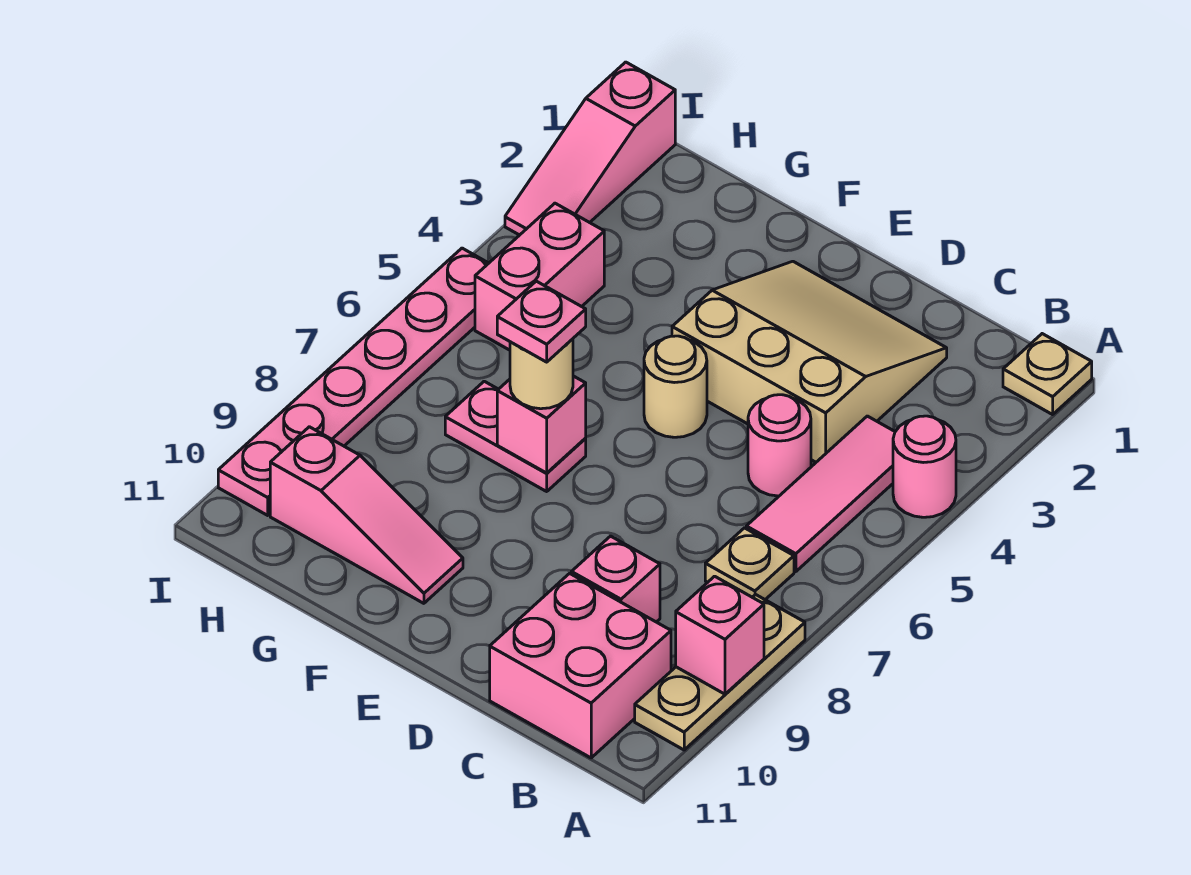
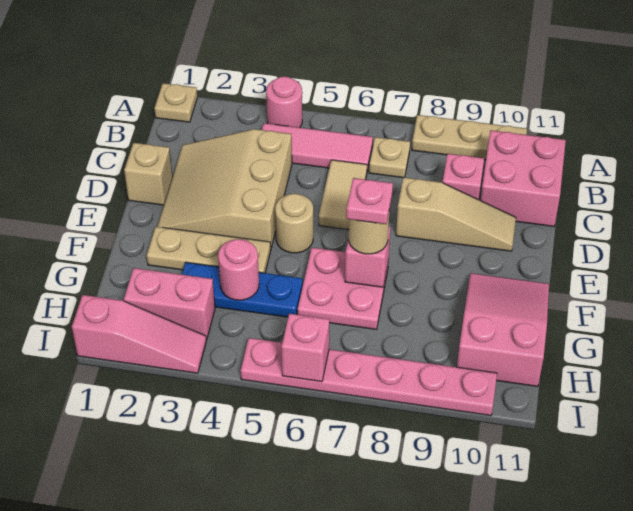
pink 1x1 brick [676,576,764,694] -> pink 1x1 brick moved to [281,314,329,382]
pink 1x1 round brick [748,395,811,496] -> pink 1x1 round brick moved to [218,239,259,300]
none -> tan 1x2 tile [319,160,367,230]
none -> tan 1x1 brick [124,143,173,205]
none -> tan 1x3 slope [396,177,516,251]
none -> tan 1x3 plate [147,227,271,273]
pink 1x2 plate [445,381,586,491] -> pink 2x2 plate [298,248,389,329]
pink 1x3 slope [270,427,463,603] -> pink 2x3 slope [457,273,549,387]
none -> blue 1x3 plate [182,262,303,317]
pink 1x2 brick [475,203,604,350] -> pink 1x2 brick moved to [124,268,215,340]

